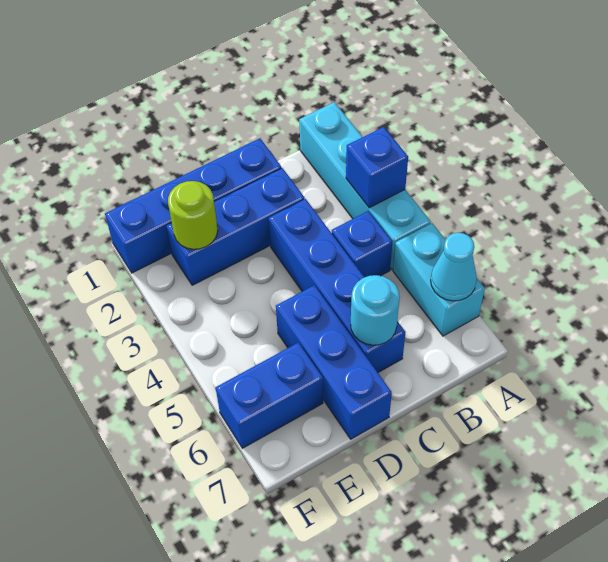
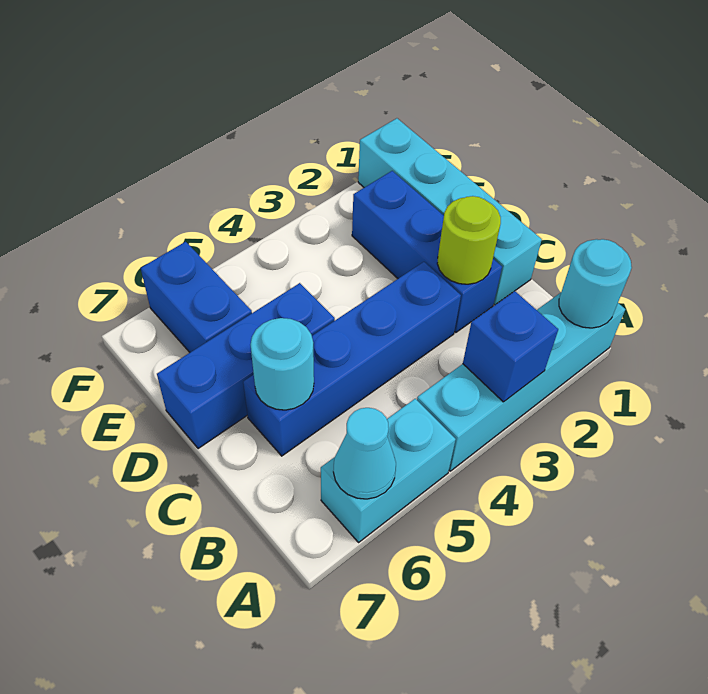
none -> cyan 1x1 round brick [559,239,632,328]
blue 1x1 brick [332,211,392,277] -> none
blue 1x4 brick [105,138,282,273] -> cyan 1x4 brick [358,118,542,305]
lime 1x1 round brick [168,181,218,249] -> lime 1x1 round brick moved to [437,196,501,284]

